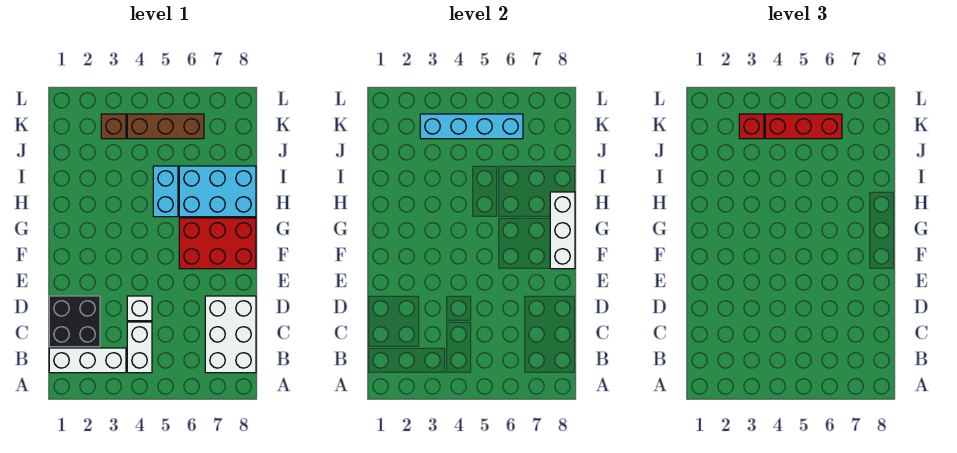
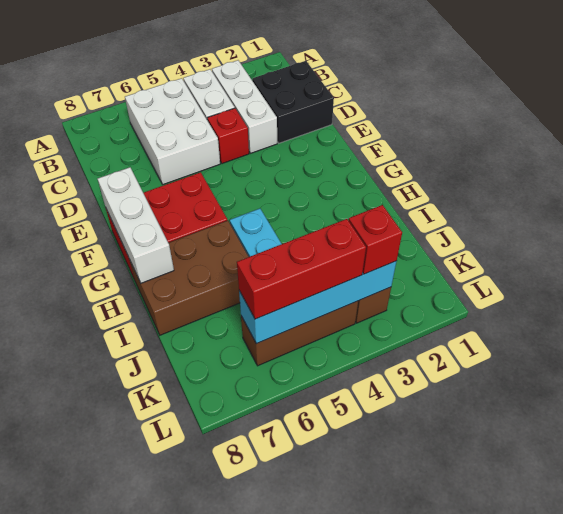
white 1x3 brick [49,348,126,373] -> white 1x3 brick turned to [212,60,277,153]
white 2x3 brick [205,296,256,373] -> white 2x3 brick moved to [125,78,220,184]
white 1x1 brick [127,296,152,321] -> red 1x1 brick [207,108,249,164]
cyan 2x3 brick [179,166,256,217] -> brown 2x3 brick [129,220,249,335]

